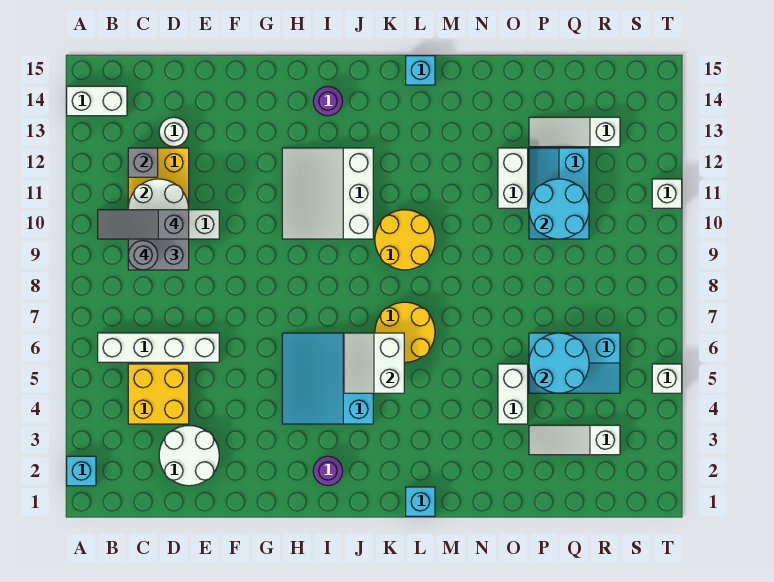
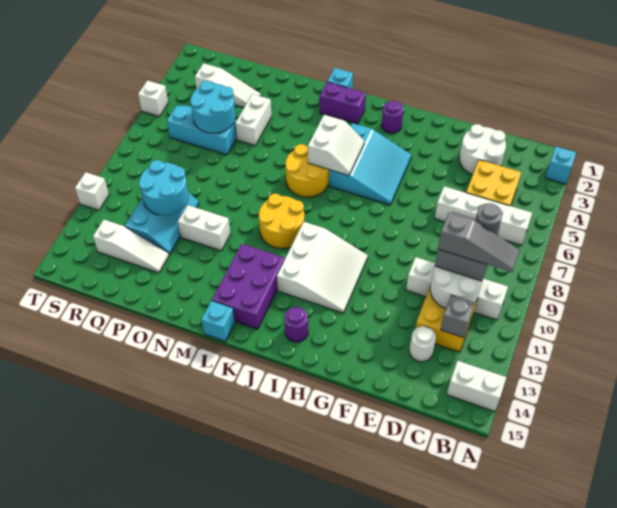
none -> purple 1x2 brick [320,82,366,124]
none -> purple 2x3 brick [212,244,285,329]
white 1x2 brick [498,148,528,208] -> white 1x2 brick turned to [178,205,231,251]

